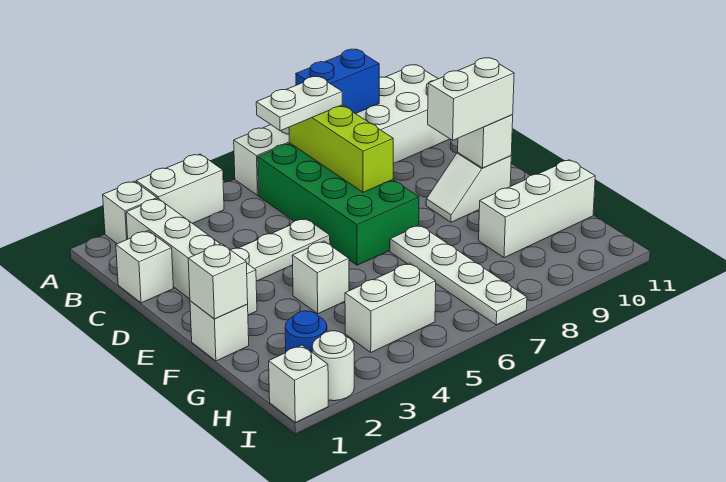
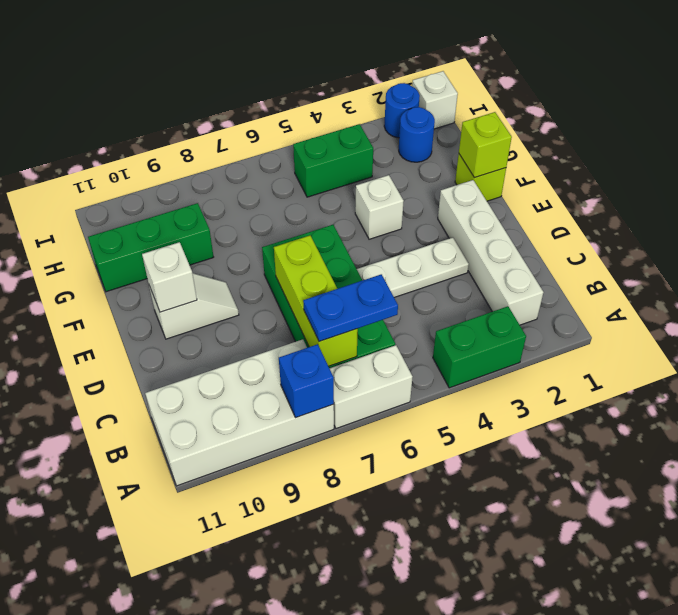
white 1x1 brick [103,181,157,244] -> none
white 1x2 brick [136,154,224,224] -> green 1x2 brick [433,306,526,388]
blue 1x2 brick [296,49,379,114] -> blue 1x1 brick [279,344,334,418]
white 1x2 plate [256,76,342,131] -> blue 1x2 plate [303,274,398,342]
white 1x1 brick [116,231,174,303] -> none
white 1x2 brick [428,58,514,140] -> none
white 1x1 brick [190,301,249,361] -> lime 1x1 brick [455,154,506,201]
white 1x1 brick [188,244,248,319] -> lime 1x1 brick [459,112,512,178]
white 1x4 plate [390,225,527,325] -> none
white 1x3 brick [479,160,595,258] -> green 1x3 brick [88,203,213,292]
white 1x2 brick [345,263,436,352] -> green 1x2 brick [293,124,373,197]
white 1x1 round brick [312,331,354,401] -> blue 1x1 round brick [384,83,420,138]

